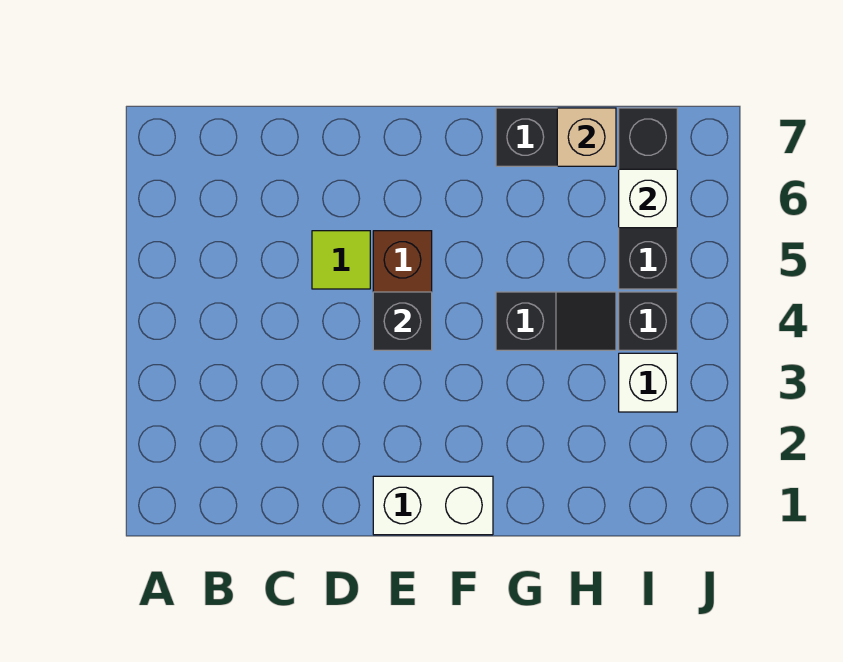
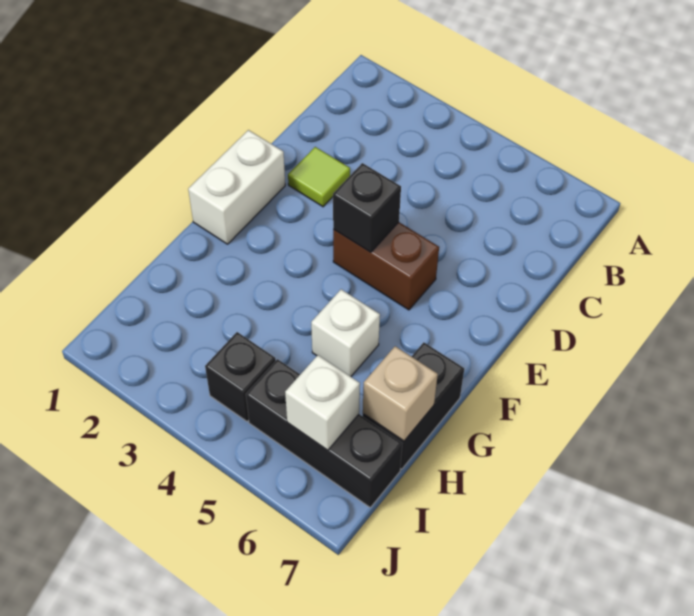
lime 1x1 tile [312,231,370,289] -> lime 1x1 tile moved to [288,147,350,207]
black 1x2 slope [496,292,616,350] -> none
white 1x1 brick [619,353,677,412] -> white 1x1 brick moved to [311,289,380,377]

